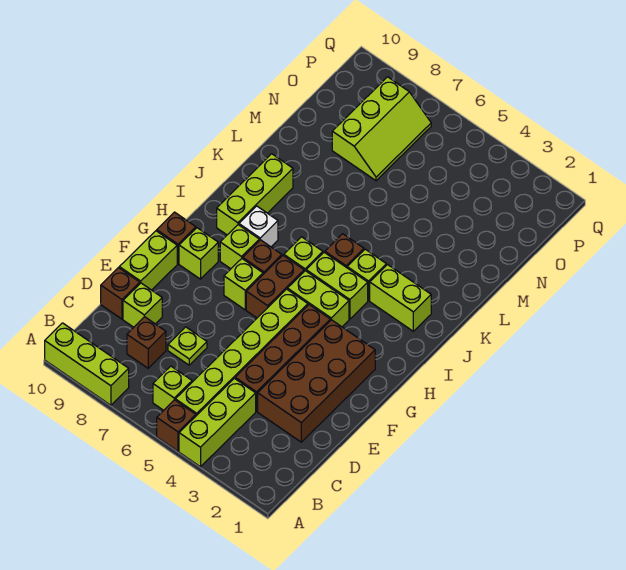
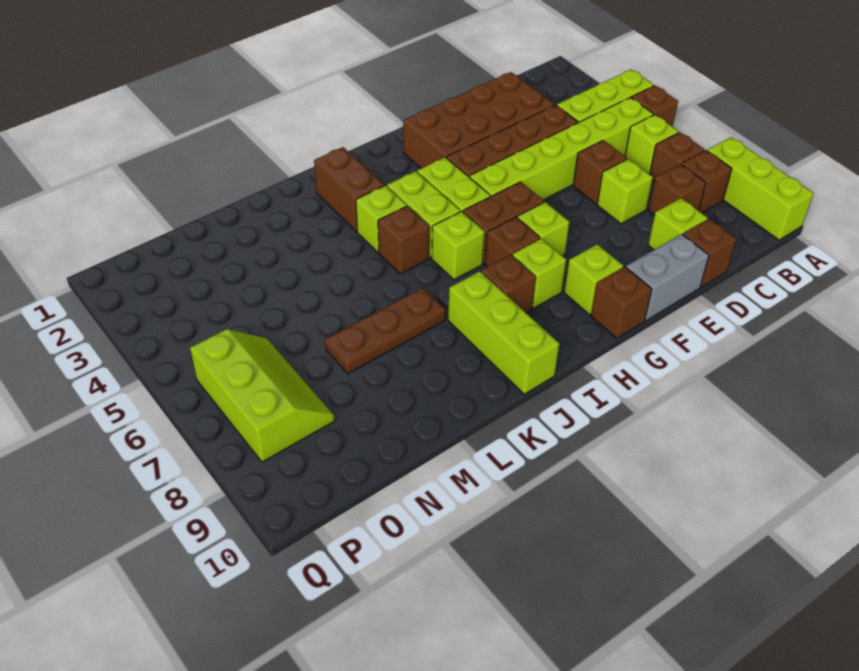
none -> brown 1x1 brick [650,132,705,182]
none -> brown 1x1 brick [682,150,732,213]
none -> brown 1x1 brick [573,140,627,204]
lime 1x1 plate [168,327,207,365] -> lime 1x1 brick [597,159,653,224]
lime 1x2 brick [119,231,177,290] -> grey 1x2 brick [626,234,709,321]
white 1x1 brick [239,206,278,247] -> brown 1x1 brick [481,255,536,313]
lime 1x3 brick [217,154,293,235] -> lime 1x3 brick turned to [448,271,559,394]
lime 1x2 brick [370,265,431,331] -> brown 1x2 brick [314,147,384,232]
none -> brown 1x3 plate [325,288,446,374]
lime 2x3 slope [332,77,431,181] -> lime 2x3 slope turned to [190,329,335,462]

